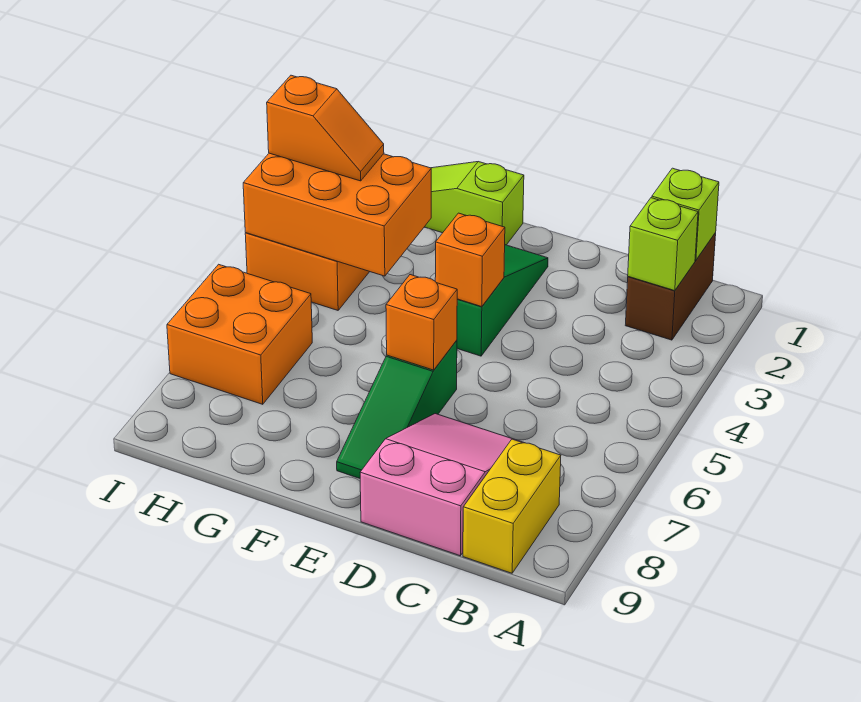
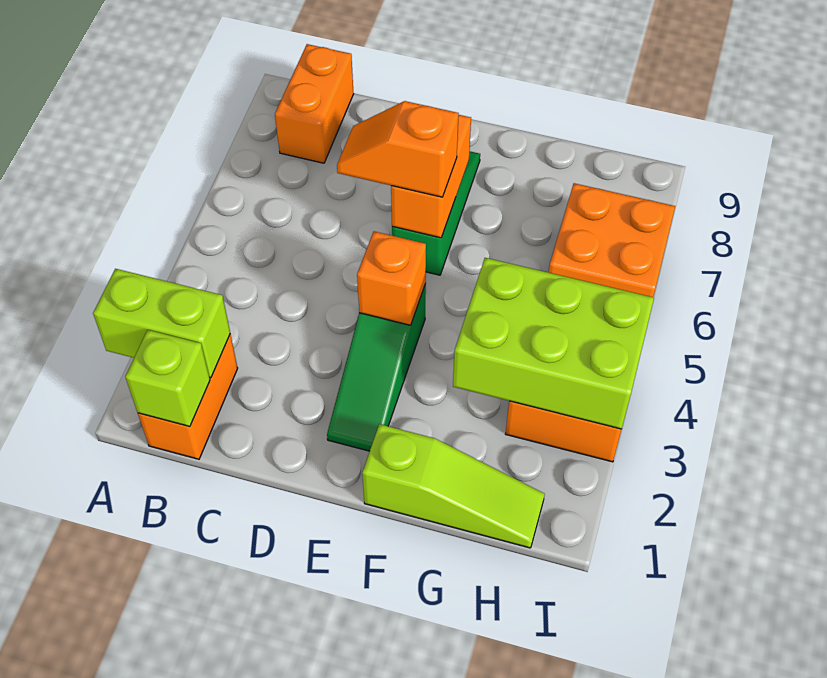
brown 1x2 brick [625,233,716,340] -> orange 1x2 brick [138,334,238,459]
lime 1x1 brick [628,198,698,291] -> lime 1x2 brick [93,269,230,378]
yellow 1x2 brick [463,439,561,573] -> orange 1x2 brick [275,44,354,163]
pink 2x3 slope [360,414,524,556] -> none
orange 1x1 brick [386,275,457,370] -> orange 1x2 brick [391,115,471,238]
orange 2x3 brick [243,153,431,276] -> lime 2x3 brick [453,258,654,429]
orange 1x2 slope [267,75,384,181] -> orange 1x2 slope moved to [337,101,459,197]

